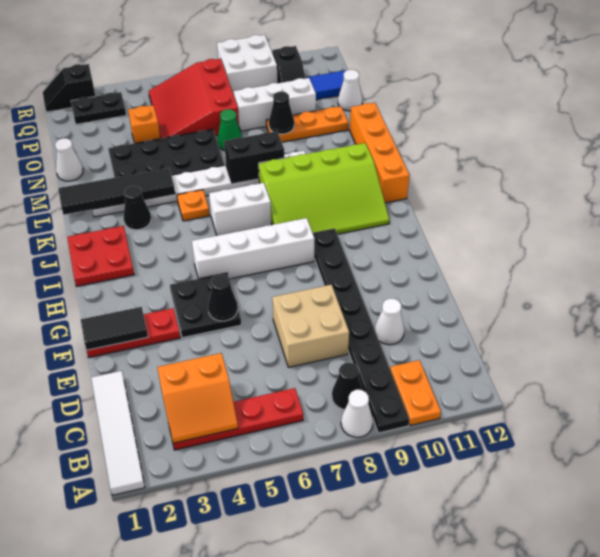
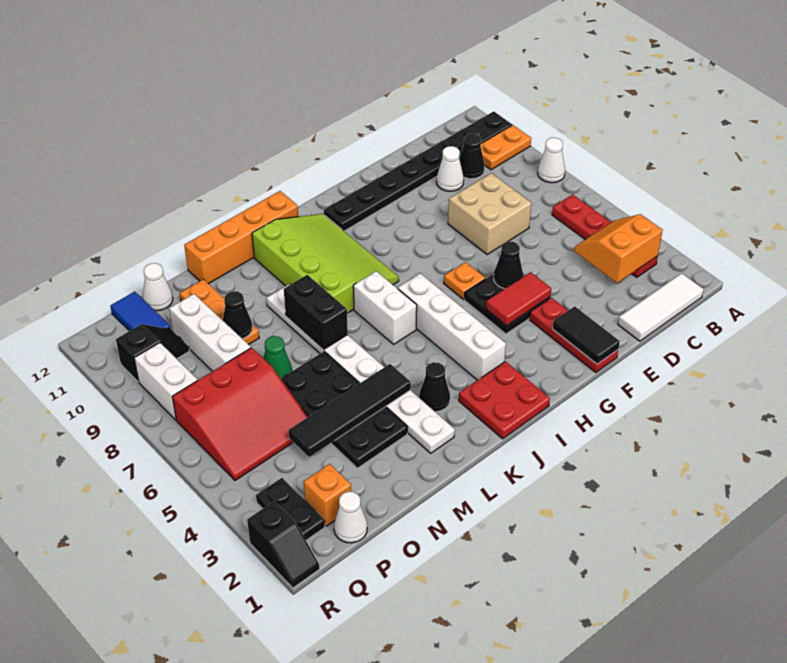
white 1x4 tile [91,371,145,495] -> white 1x3 tile [618,273,704,341]
black 1x8 plate [313,228,409,433] -> black 1x8 plate moved to [324,111,512,231]
orange 2x2 slope [157,353,238,443] -> orange 2x2 slope turned to [574,214,663,283]
black 1x1 cone [332,363,362,409] -> black 1x1 cone moved to [459,134,485,179]
none -> red 1x2 tile [486,272,551,326]
white 1x4 brick [192,218,315,279] -> white 1x4 brick moved to [398,273,506,380]
orange 1x1 plate [177,190,209,221] -> orange 1x1 plate moved to [444,262,485,299]
black 1x4 tile [58,168,175,215] -> black 1x4 tile turned to [288,364,411,457]
white 1x1 cone [55,138,83,181] -> white 1x1 cone moved to [334,492,367,543]
orange 1x1 brick [128,105,160,143] -> orange 1x1 brick moved to [304,464,351,526]
white 2x2 brick [217,35,277,94] -> white 1x2 brick [134,343,198,420]

